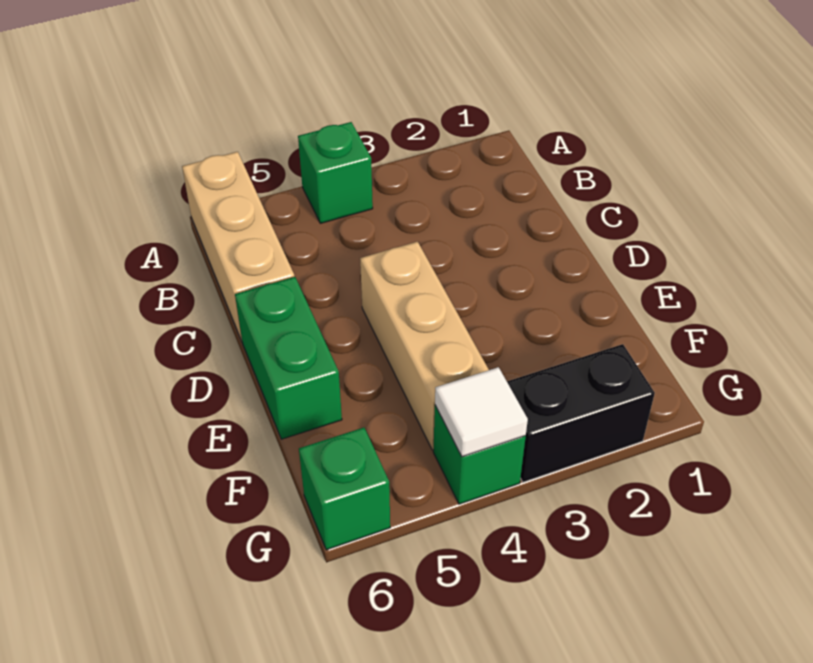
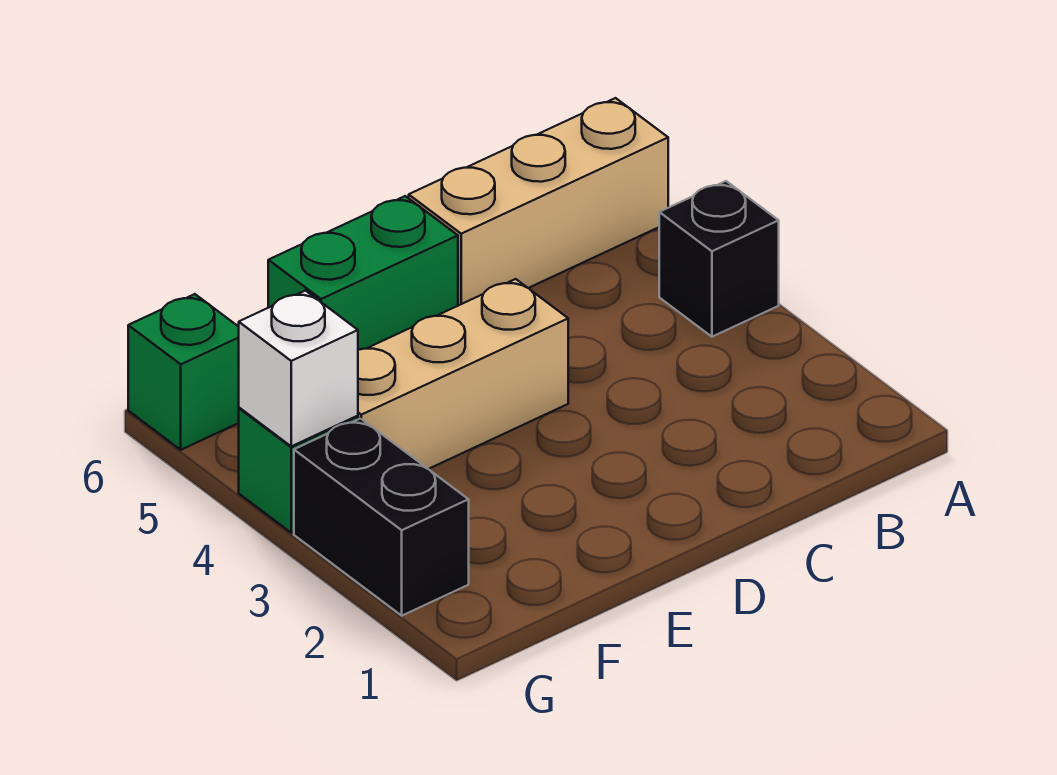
green 1x1 brick [298,122,373,223] -> black 1x1 brick [659,181,779,337]
white 1x1 tile [435,367,528,457] -> white 1x1 brick [239,291,358,446]

